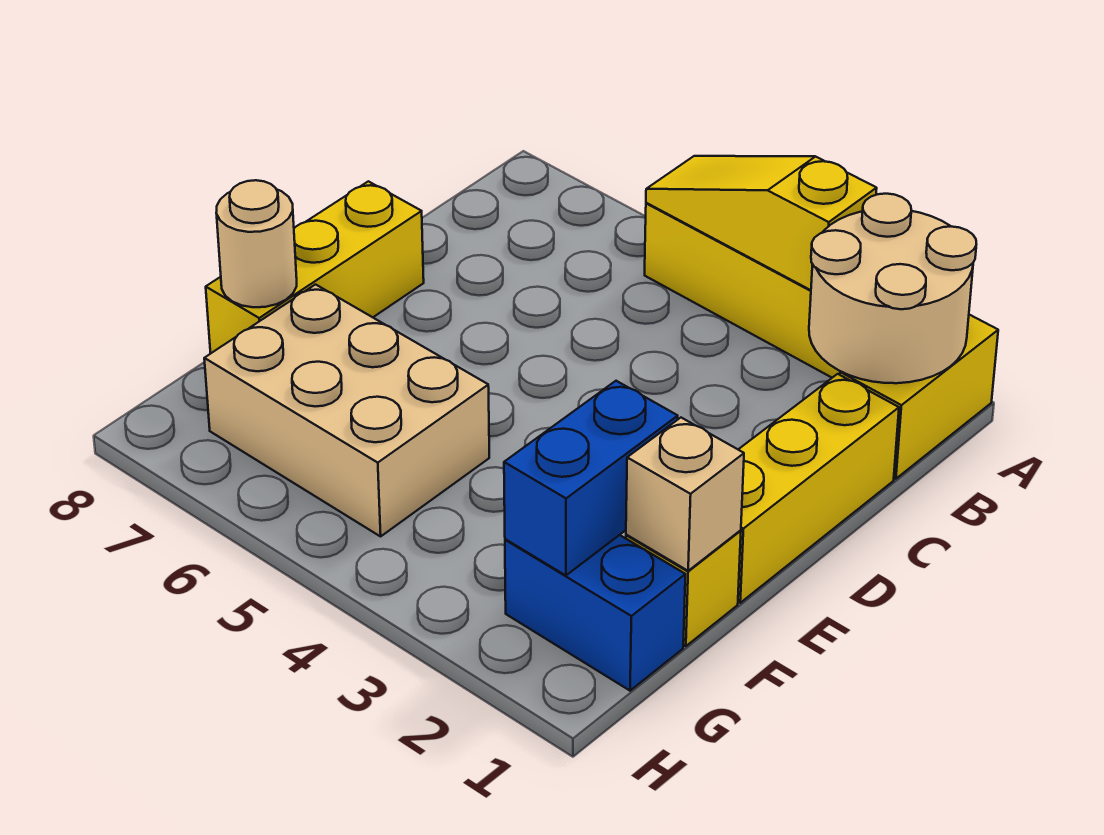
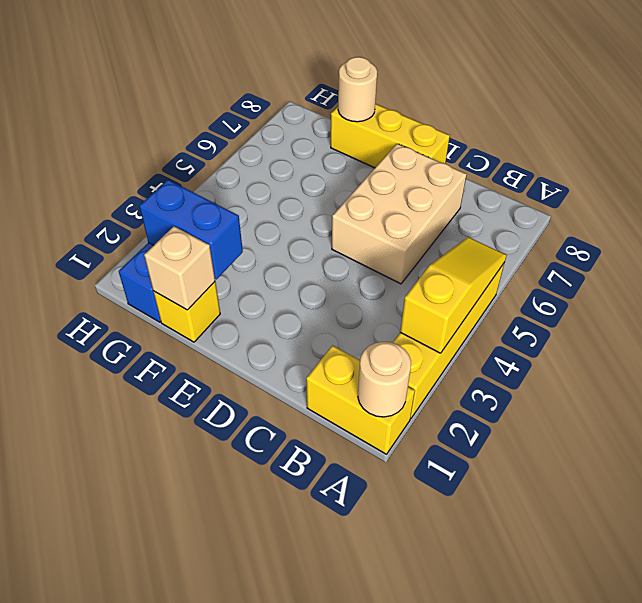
tan 2x2 round brick [809,194,976,383] -> tan 1x1 round brick [358,342,411,417]
yellow 1x3 brick [738,374,899,603] -> none
tan 2x3 brick [204,285,489,536] -> tan 2x3 brick moved to [332,144,467,284]

